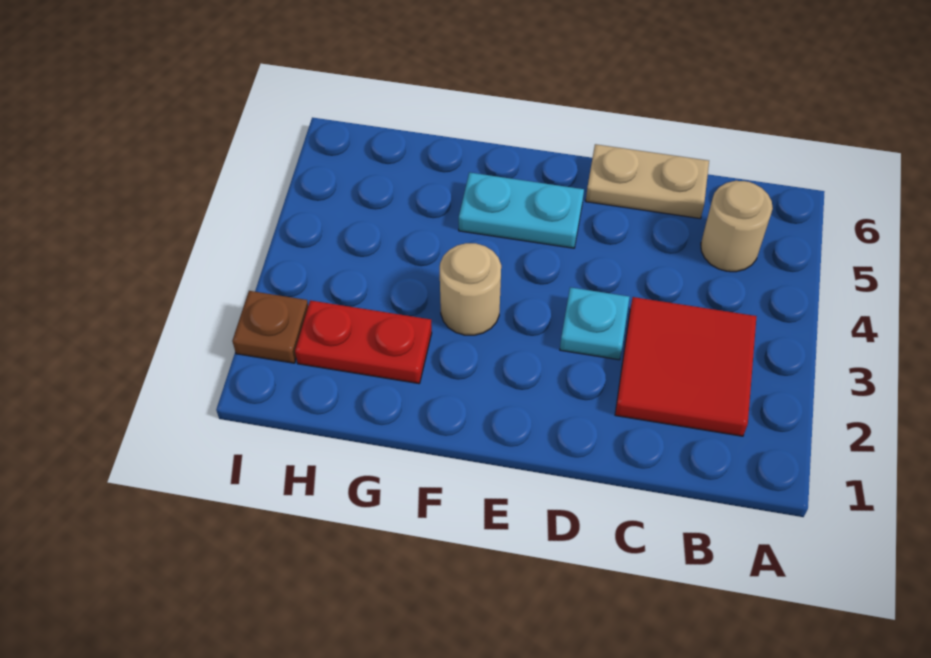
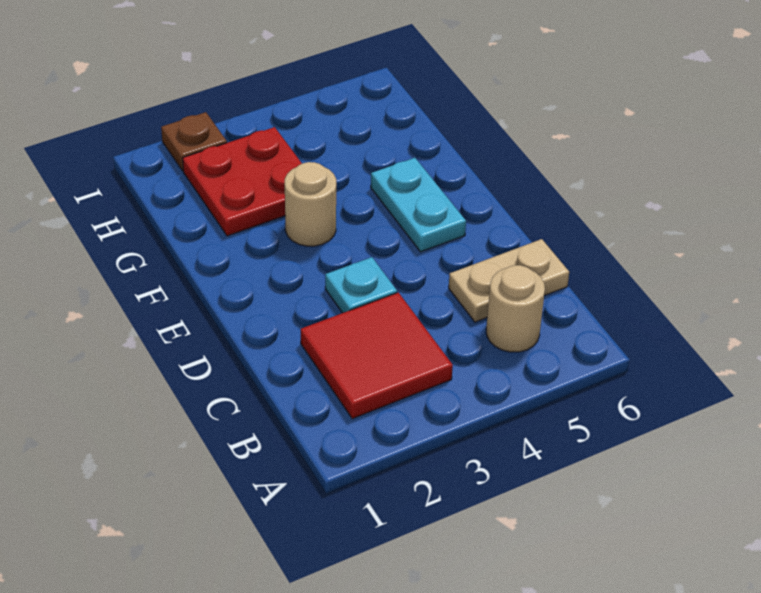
tan 1x2 plate [586,144,709,219] -> tan 1x2 plate turned to [449,239,569,322]
red 1x2 plate [295,300,432,384] -> red 2x2 plate [183,127,302,236]

